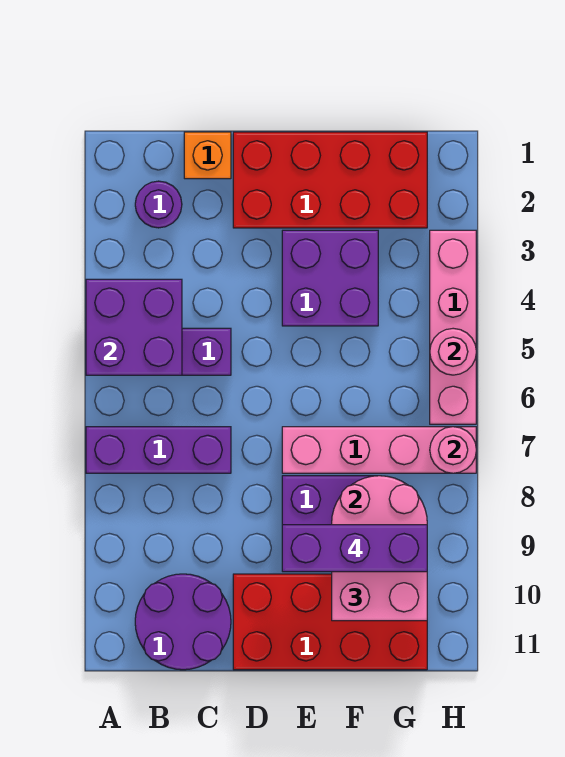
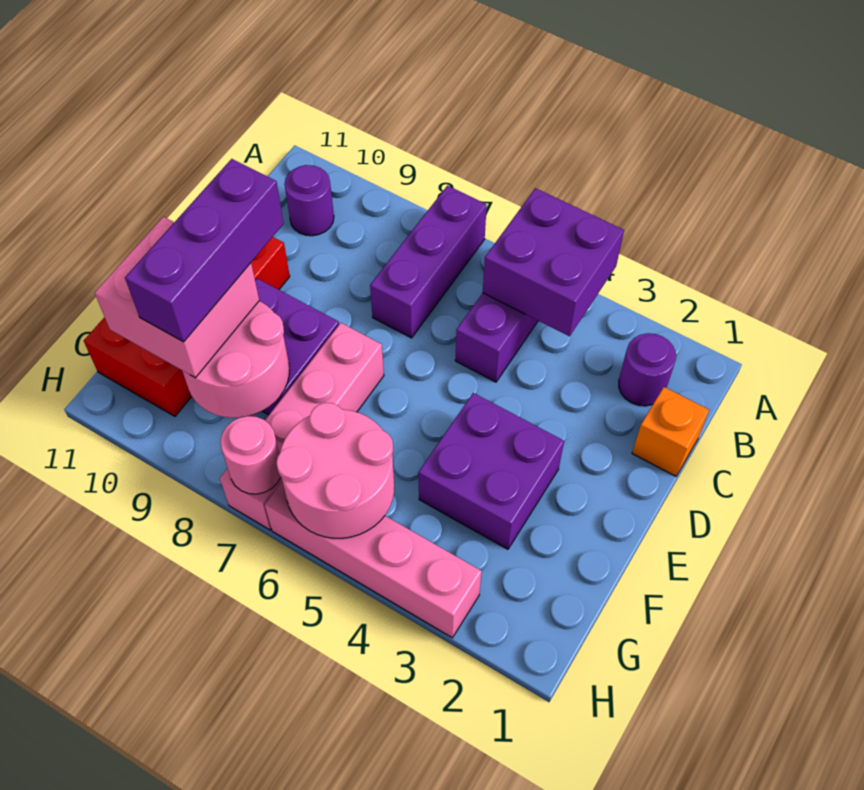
purple 2x2 round brick [135,574,231,670] -> purple 1x1 round brick [284,165,334,236]
red 2x4 brick [233,132,427,228] -> none
pink 1x1 round brick [430,328,476,375] -> pink 2x2 round brick [276,403,394,538]

